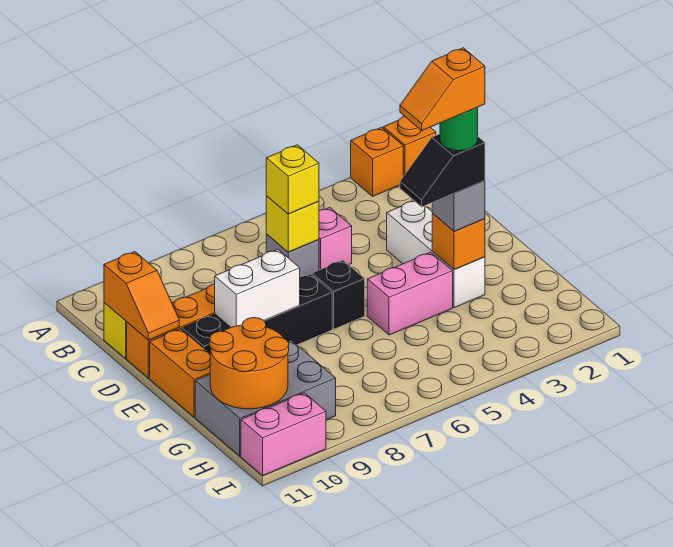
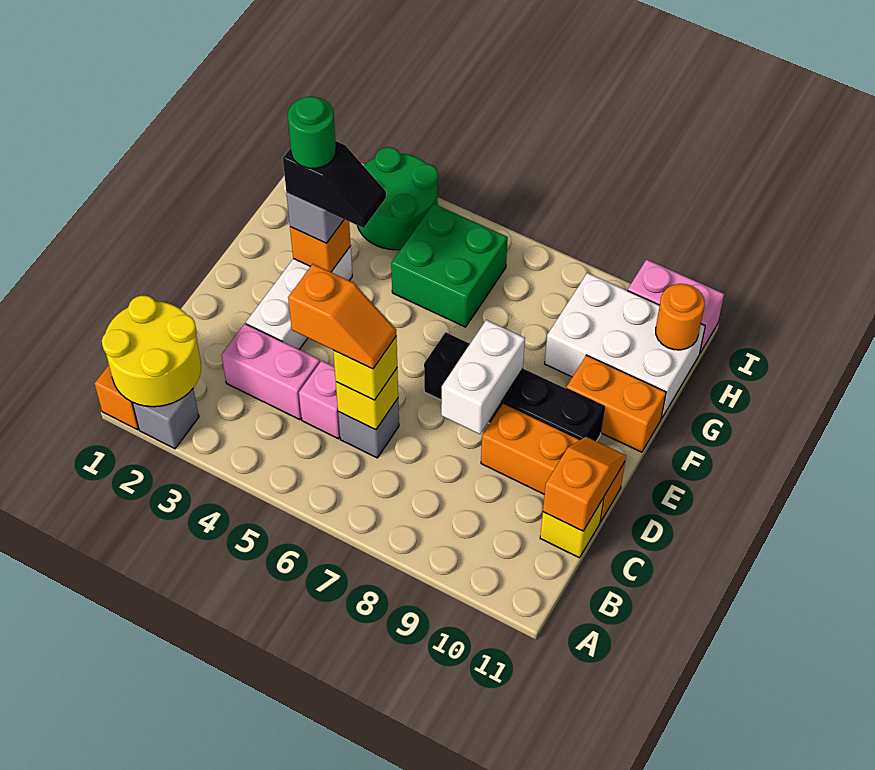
none -> yellow 2x2 round brick [102,296,201,407]
orange 1x1 brick [351,127,403,196] -> grey 1x1 brick [133,389,199,449]
black 1x1 brick [312,260,365,329] -> none
white 1x2 brick [215,249,300,327] -> white 1x2 brick turned to [441,320,525,434]
orange 1x2 brick [150,329,210,417] -> orange 1x2 brick turned to [566,355,666,452]
orange 1x2 slope [400,48,485,130] -> orange 1x2 slope moved to [288,264,396,369]
pink 1x2 brick [367,252,453,335] -> pink 1x2 brick moved to [222,324,320,420]
none -> green 2x2 brick [391,204,508,327]
grey 2x3 brick [195,340,336,456] -> white 2x3 brick [545,273,705,419]
orange 2x2 round brick [210,318,289,409] -> orange 1x1 round brick [656,284,705,350]
none -> green 2x2 round brick [358,147,438,250]

